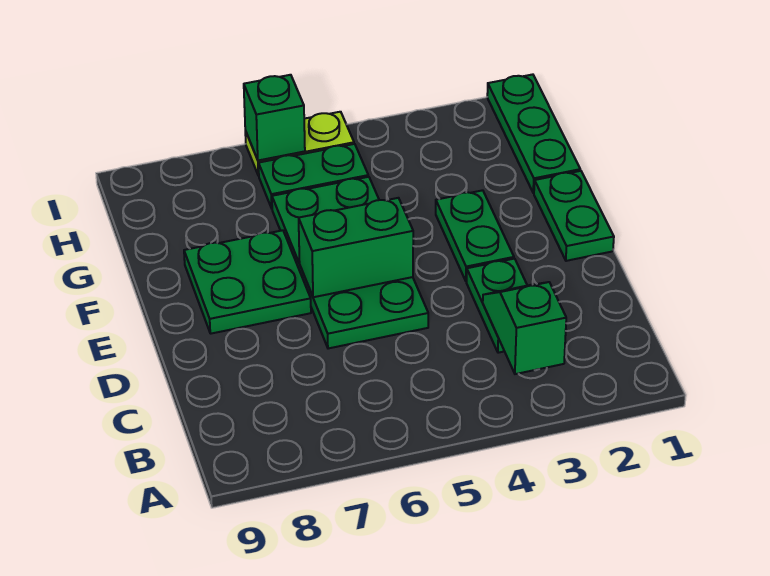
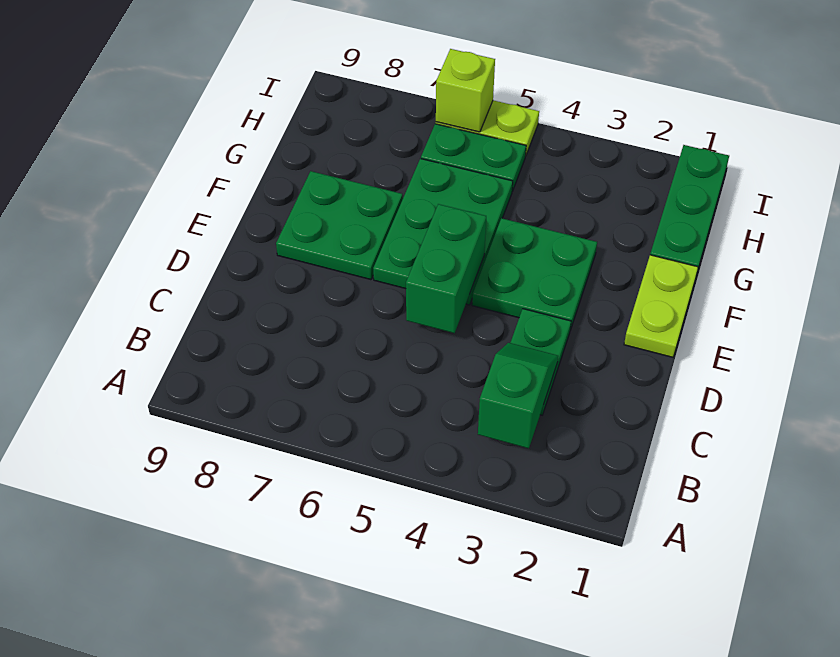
green 2x4 plate [272,177,428,349] -> green 2x3 plate [373,159,513,305]
green 1x2 plate [534,171,614,261] -> lime 1x2 plate [624,255,698,357]
green 1x2 plate [436,190,514,281] -> green 2x2 plate [472,218,597,330]
green 1x2 brick [299,198,413,297] -> green 1x2 brick turned to [406,204,486,333]
green 1x1 brick [244,75,305,160] -> lime 1x1 brick [436,49,495,132]

